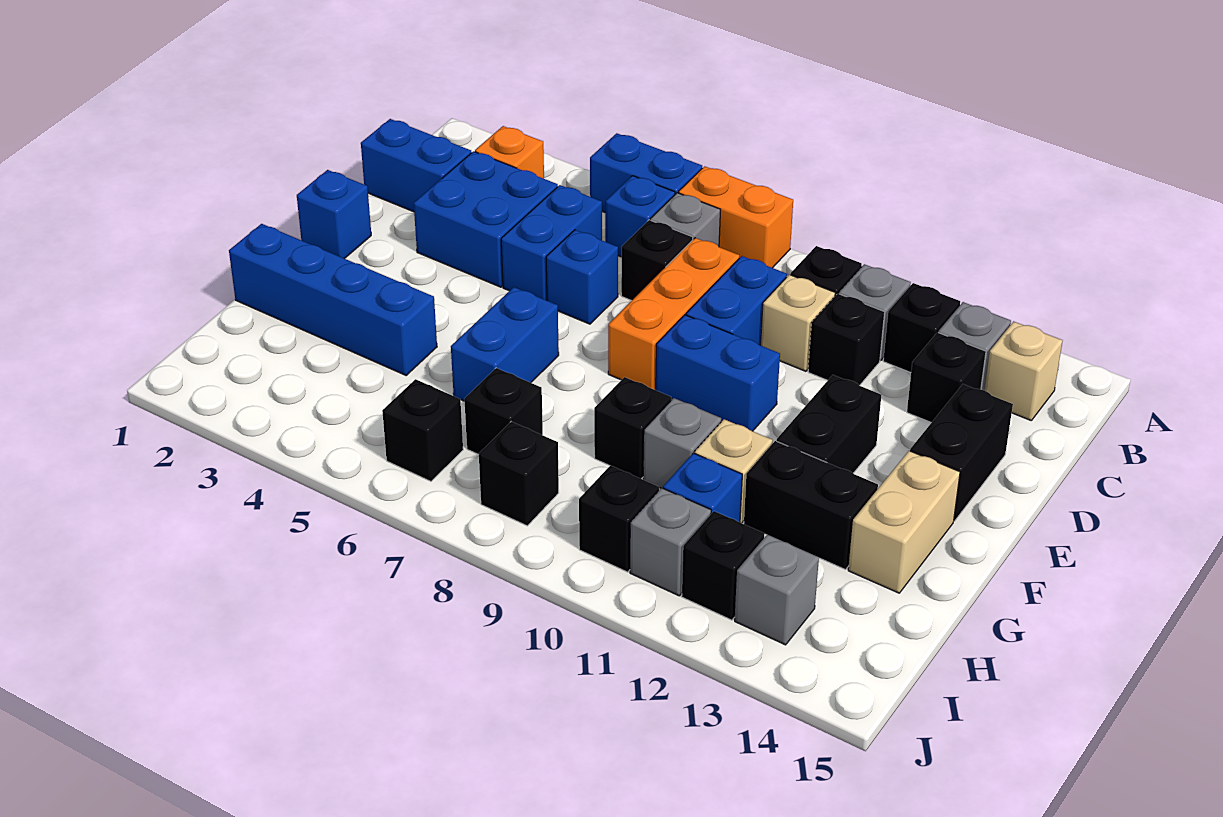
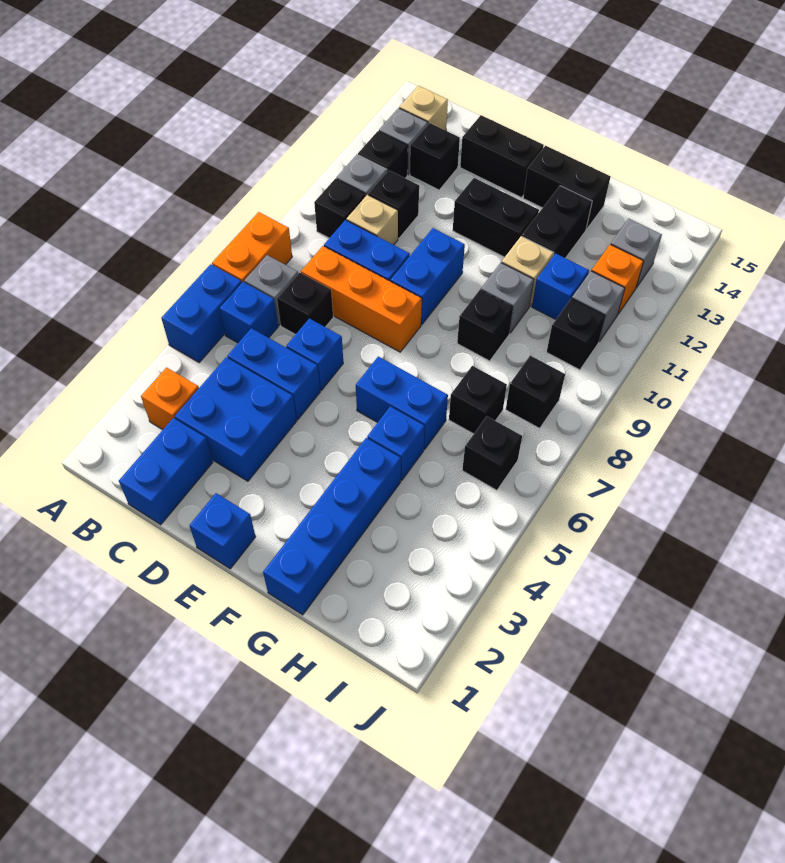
tan 1x2 brick [848,451,960,593] -> black 1x2 brick [523,146,611,229]
none -> blue 1x1 brick [367,406,425,480]
black 1x1 brick [682,511,764,620] -> orange 1x1 brick [592,244,644,314]

